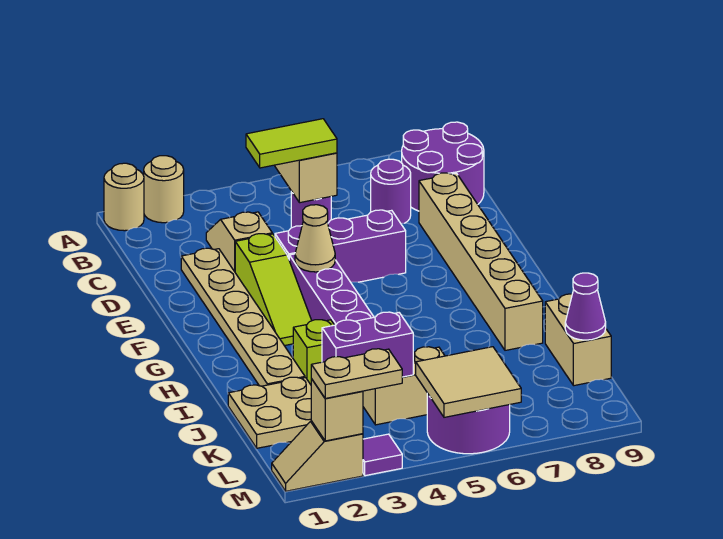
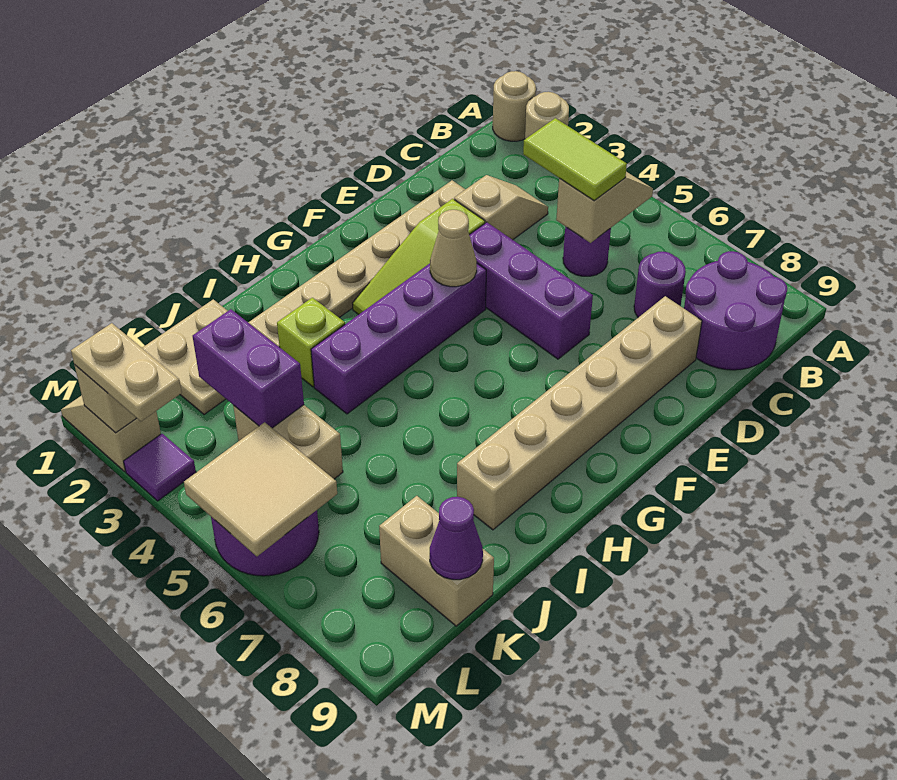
tan 1x2 brick [545,294,611,386] -> tan 1x2 brick turned to [379,496,494,626]

